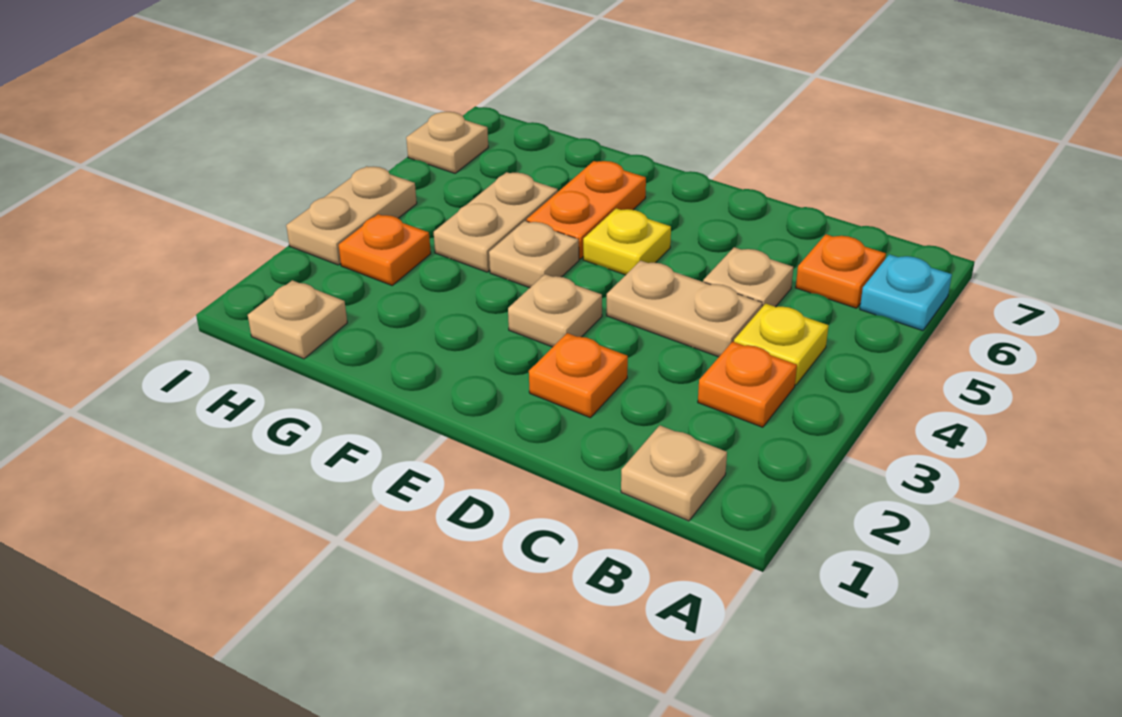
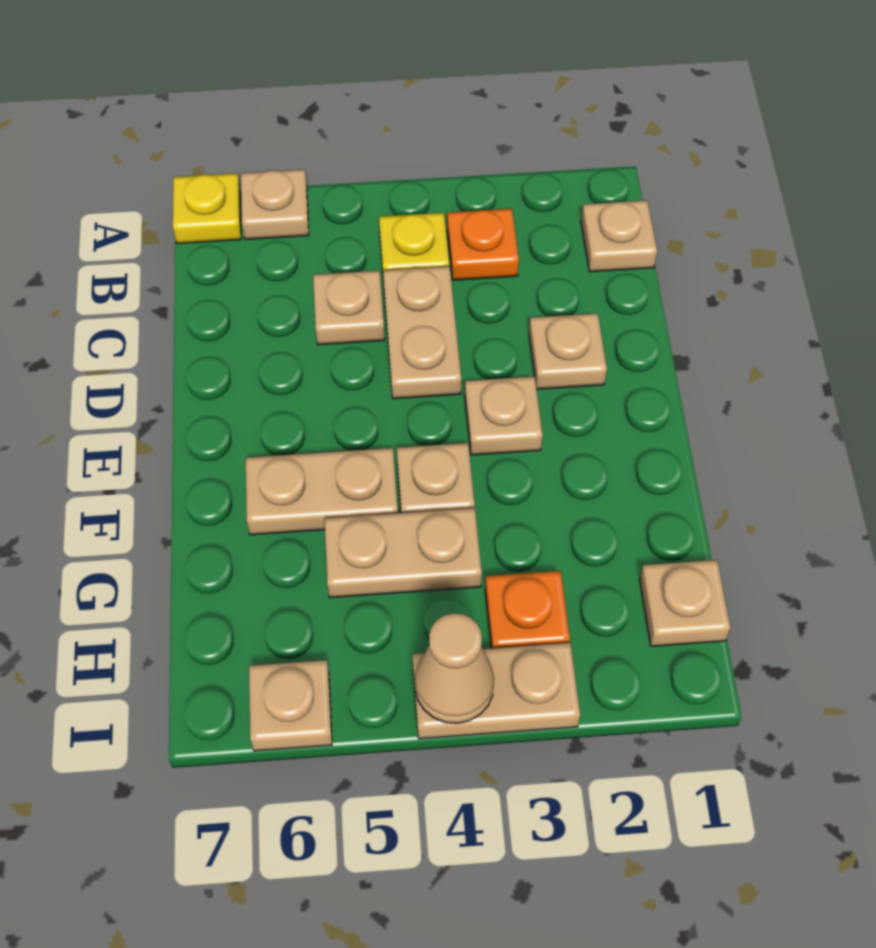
cyan 1x1 plate [860,254,952,331] -> tan 1x1 plate [241,169,309,239]
orange 1x1 plate [796,234,886,308] -> none
orange 1x1 plate [529,333,628,418] -> tan 1x1 plate [529,313,607,389]
yellow 1x1 plate [583,208,671,275] -> yellow 1x1 plate moved to [173,173,241,244]
orange 1x2 plate [527,161,646,259] -> tan 1x2 plate [246,448,398,535]
none -> tan 1x1 cone [415,613,494,723]

